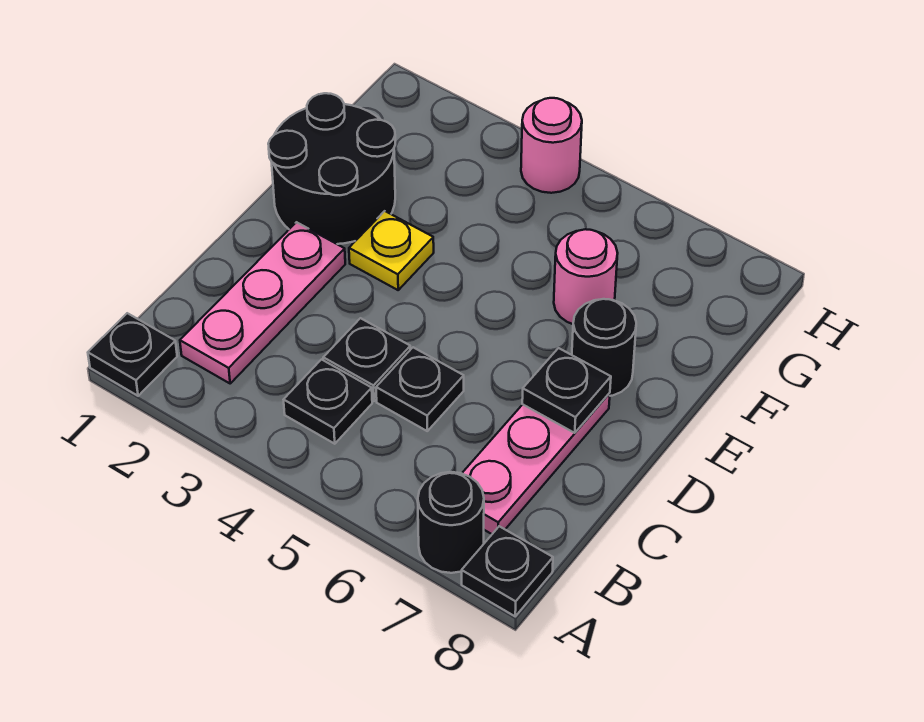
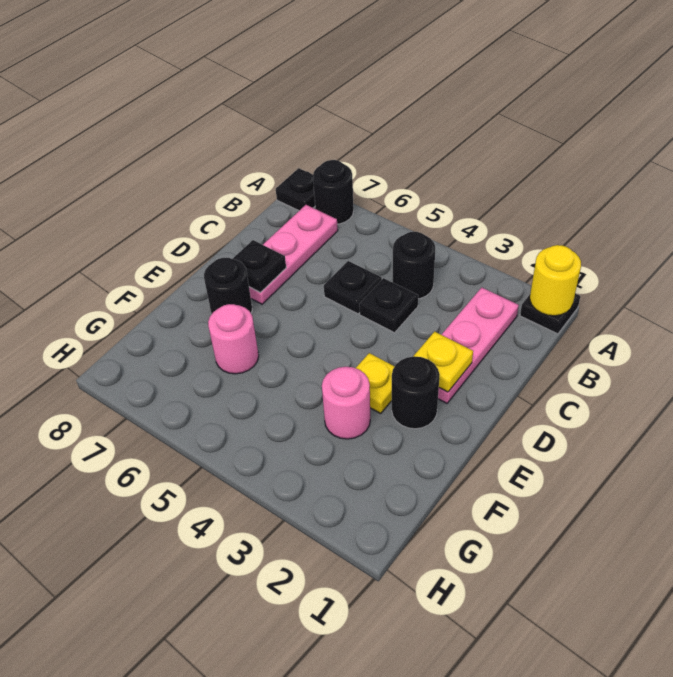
none -> yellow 1x1 round brick [530,245,581,316]
black 1x1 plate [284,360,372,444] -> black 1x1 round brick [393,232,435,299]
none -> yellow 1x1 plate [413,331,473,392]
black 2x2 round brick [268,93,395,244] -> black 1x1 round brick [392,356,440,429]
pink 1x1 round brick [521,98,582,193] -> pink 1x1 round brick moved to [322,367,370,439]

